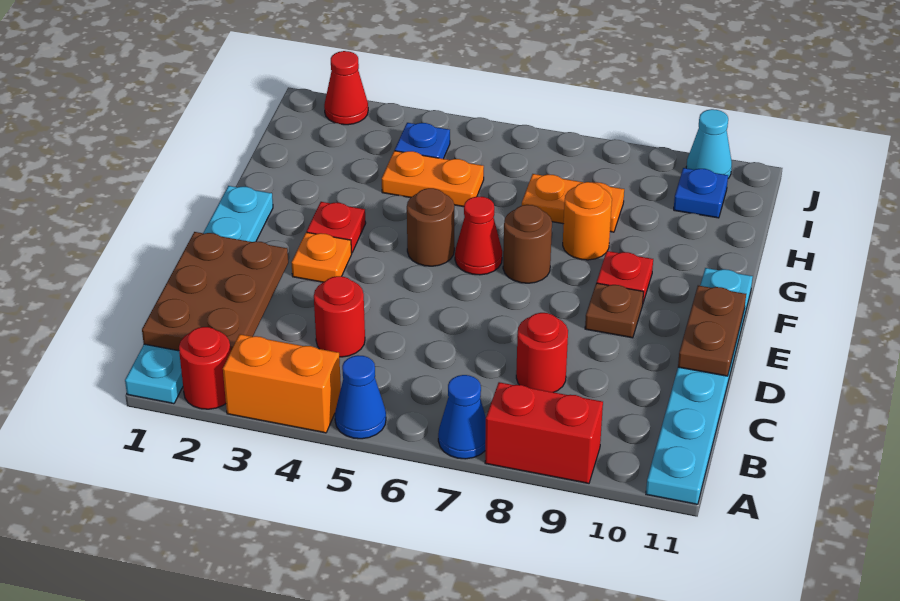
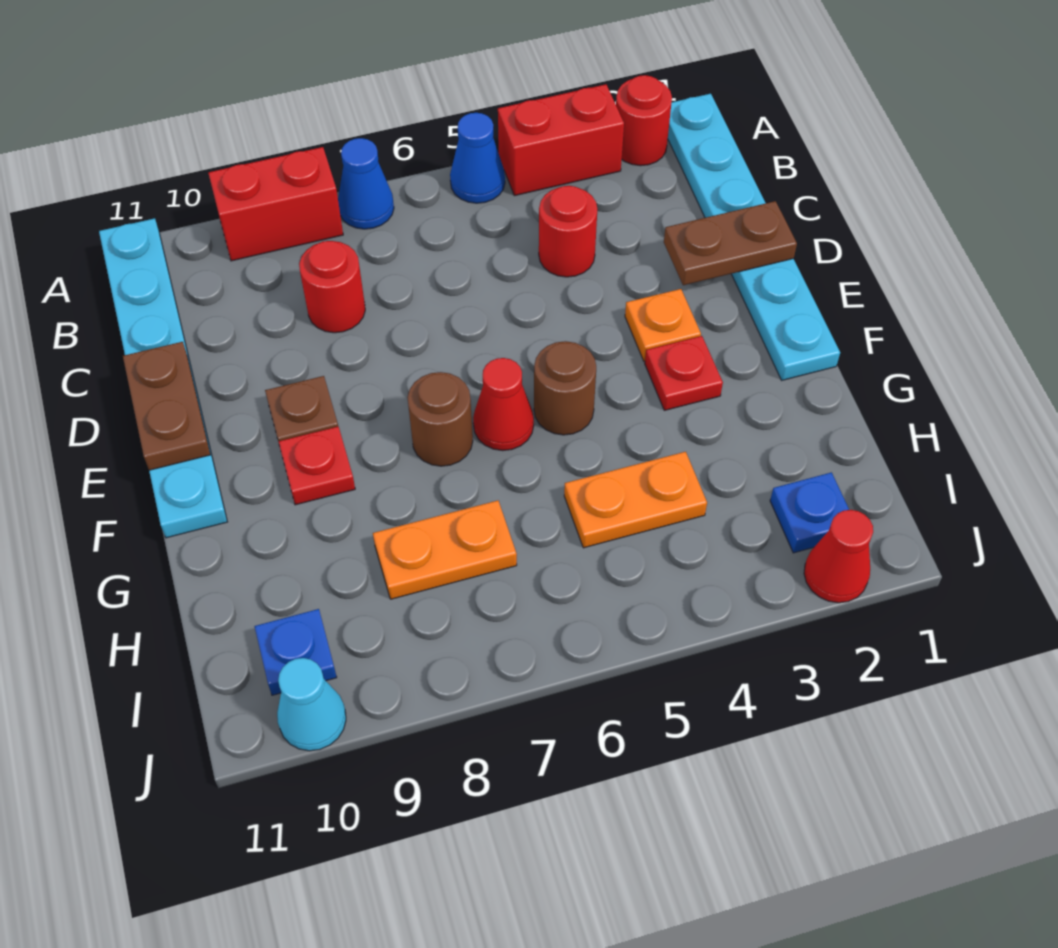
orange 1x2 brick [223,334,341,433] -> red 1x2 brick [498,84,624,196]
brown 2x3 plate [142,232,288,351] -> brown 1x2 plate [664,201,797,285]
orange 1x1 round brick [563,182,612,260] -> none
blue 1x1 plate [395,123,450,159] -> blue 1x1 plate moved to [770,472,849,553]

